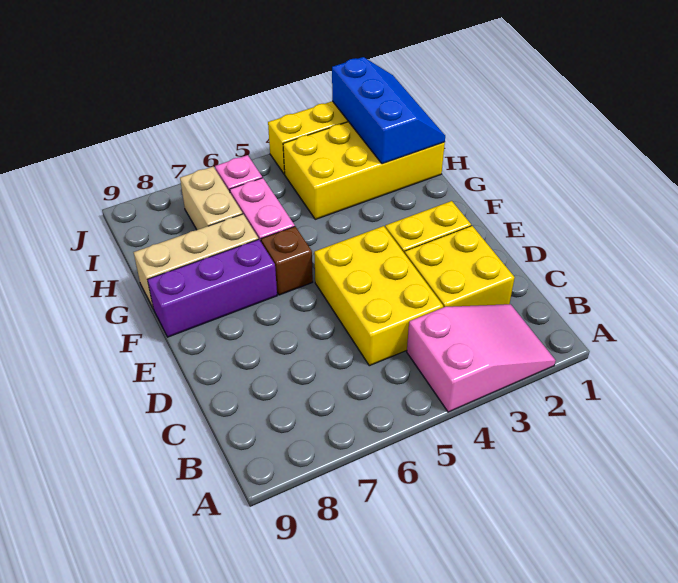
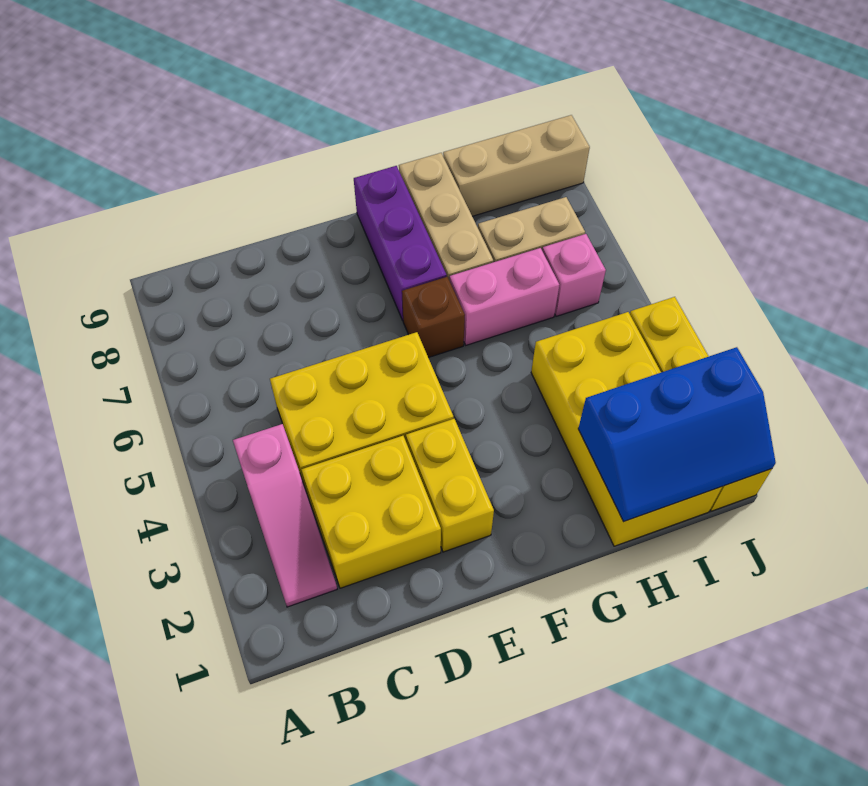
pink 2x3 slope [407,304,556,412] -> pink 1x3 slope [233,424,337,607]
none -> tan 1x3 brick [443,115,590,216]

